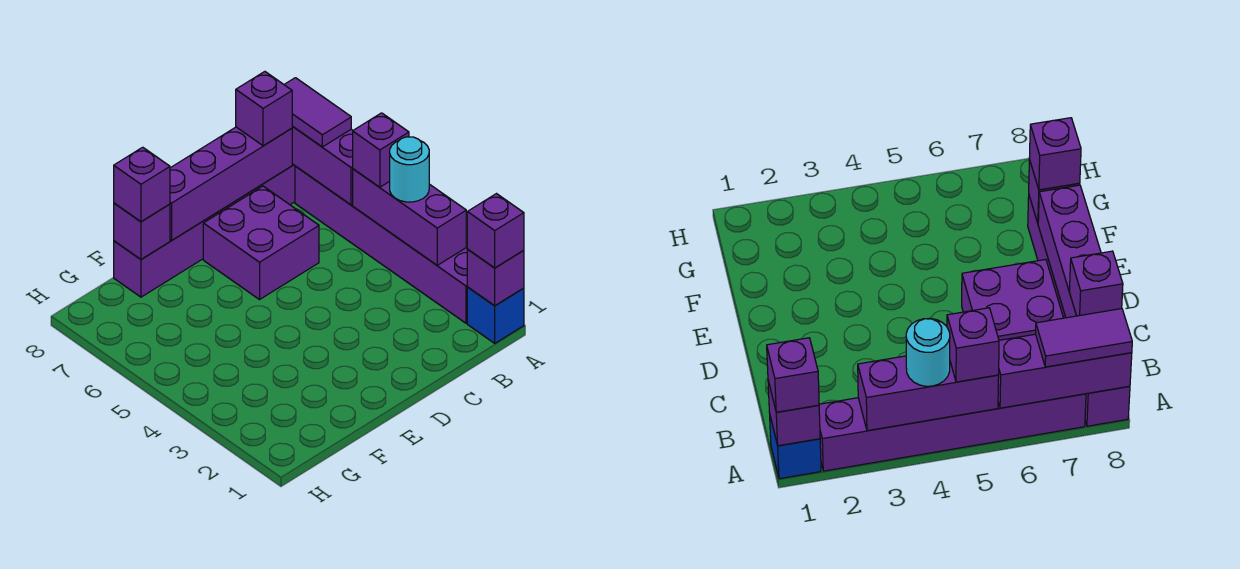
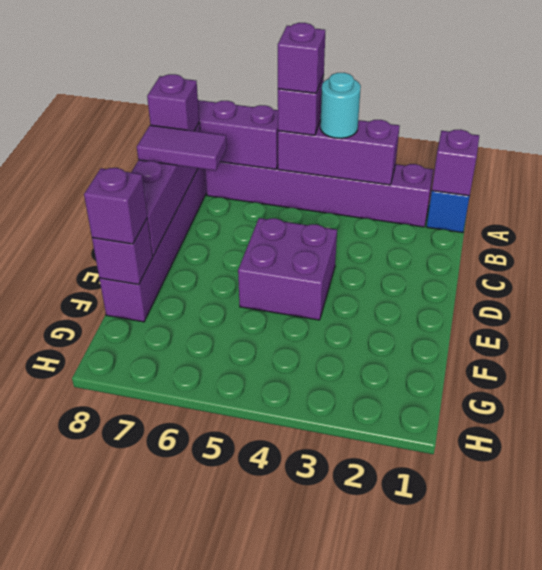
purple 1x1 brick [467,194,524,268] -> purple 1x1 brick moved to [278,23,325,93]
purple 1x2 tile [284,78,351,147] -> purple 1x2 tile moved to [137,125,227,171]
purple 2x2 brick [203,186,319,300] -> purple 2x2 brick moved to [238,218,337,320]

